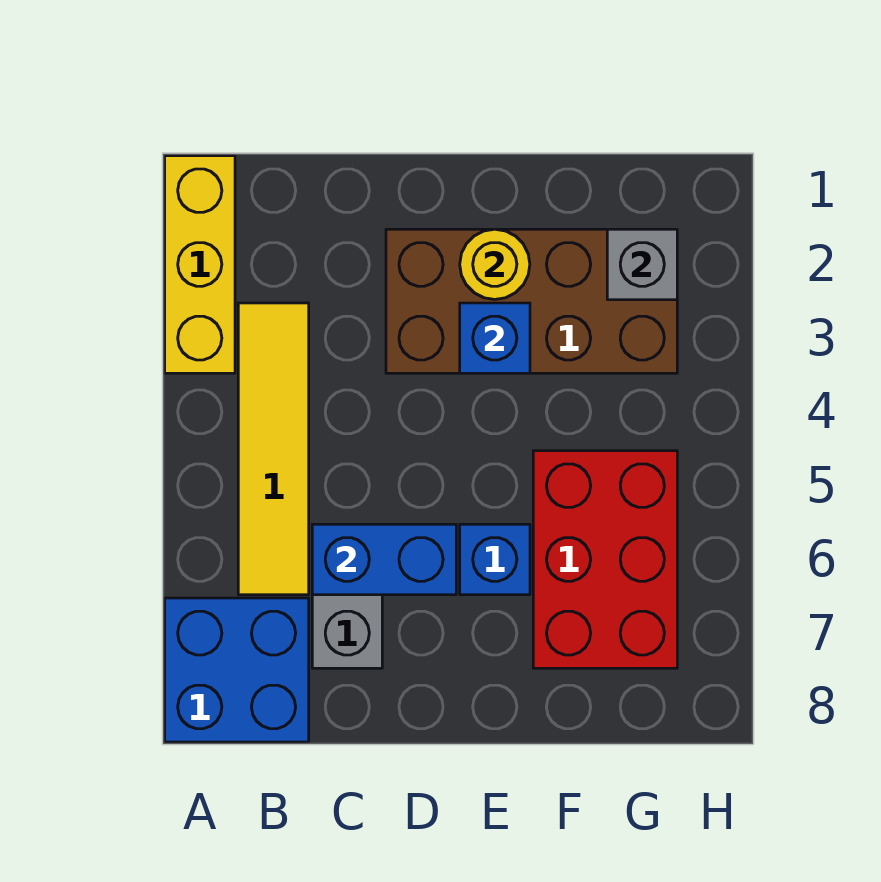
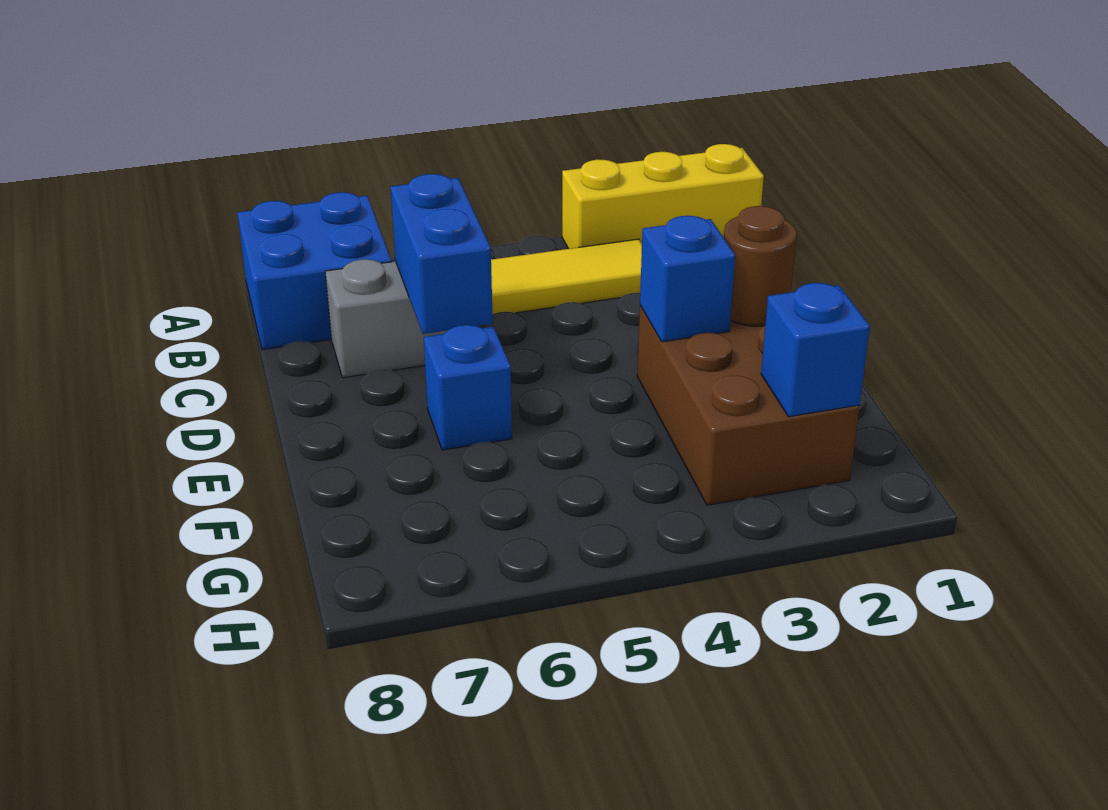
brown 2x4 brick [386,229,677,373] -> brown 2x3 brick [637,305,860,505]
yellow 1x1 round brick [460,229,530,299] -> brown 1x1 round brick [724,206,797,327]
red 2x3 brick [533,451,677,668] -> none
grey 1x1 brick [607,229,677,300] -> blue 1x1 brick [761,283,870,417]

